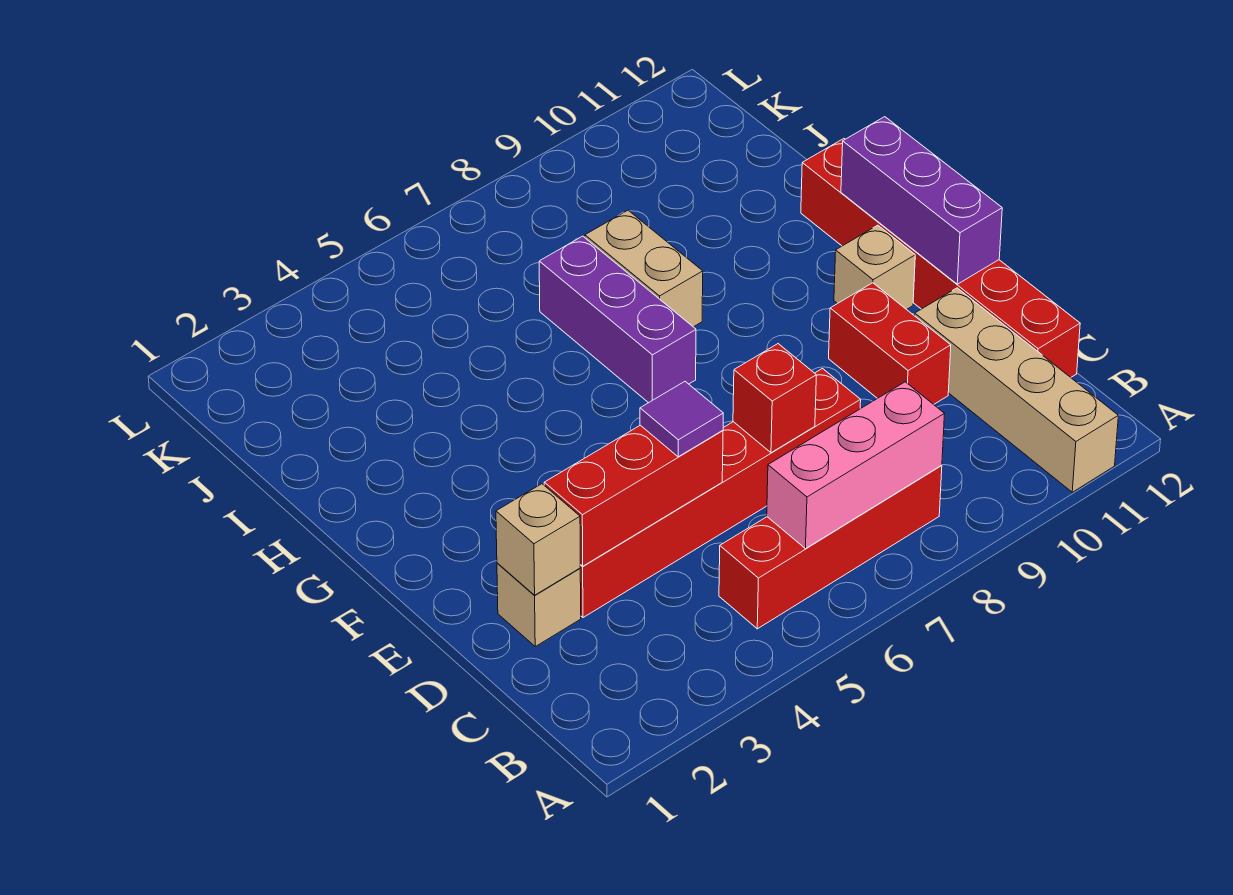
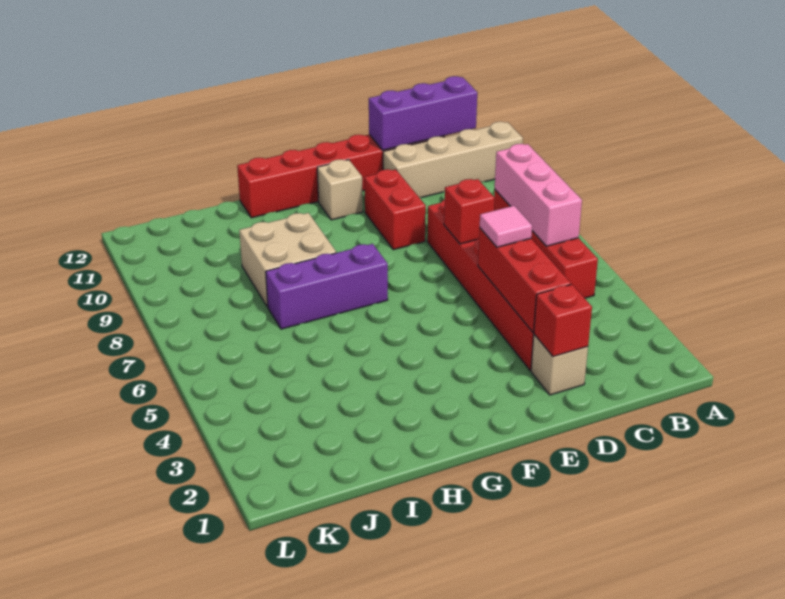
tan 1x1 brick [496,484,580,595] -> red 1x1 brick [534,284,592,357]
purple 1x1 tile [640,382,723,457] -> pink 1x1 tile [480,206,532,247]
red 1x2 brick [829,283,951,404] -> red 1x2 brick turned to [364,169,426,250]
purple 1x3 brick [841,117,1002,284] -> purple 1x3 brick moved to [369,76,477,150]
tan 1x2 brick [585,210,703,327] -> tan 2x2 brick [239,213,336,307]

